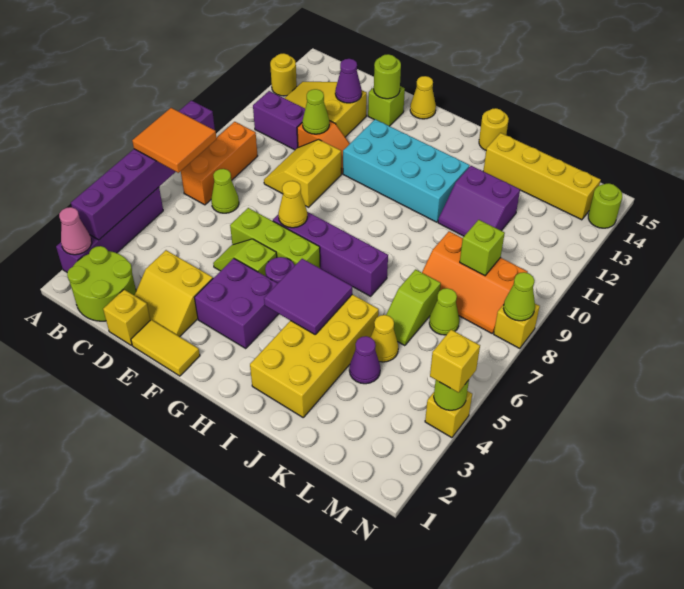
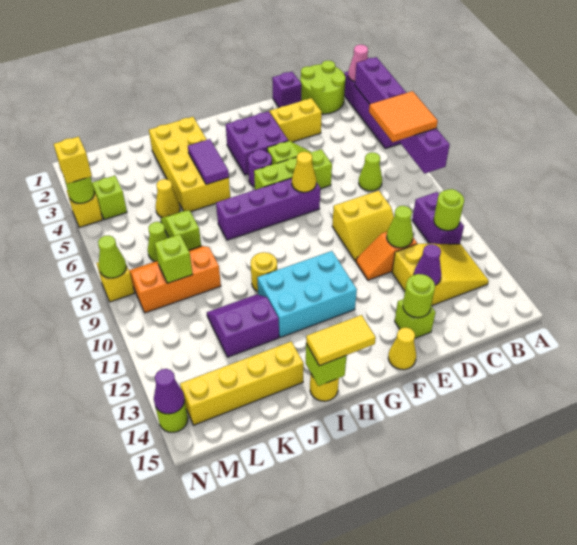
yellow 1x1 round brick [270,53,297,96] -> yellow 1x1 round brick moved to [251,252,277,292]
orange 1x3 brick [181,122,257,205] -> none
purple 1x2 brick [253,91,305,150] -> purple 1x2 brick turned to [412,192,464,244]
none -> lime 1x1 round brick [434,189,464,231]
yellow 1x1 brick [103,290,150,346] -> purple 1x1 brick [272,72,301,108]
yellow 2x2 slope [264,139,341,207] -> yellow 2x2 slope turned to [332,191,394,261]
yellow 1x2 tile [131,320,200,376] -> yellow 1x2 tile moved to [306,315,376,366]
cyan 2x4 brick [343,119,470,222] -> cyan 2x3 brick [257,251,357,337]
purple 2x2 tile [264,259,352,334] -> purple 1x2 tile [188,139,229,184]
none -> lime 1x1 brick [306,344,347,386]
purple 1x1 cone [349,336,380,384] -> purple 1x1 cone moved to [154,369,185,414]
none -> lime 1x1 brick [92,176,127,220]

